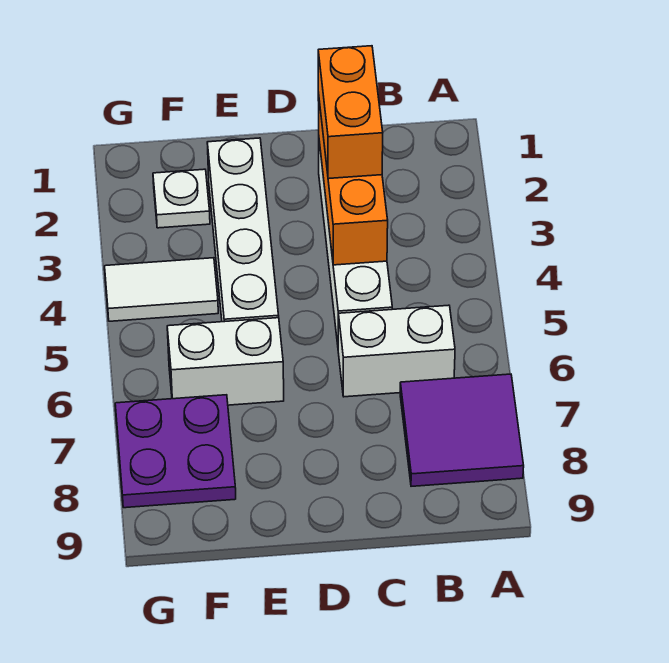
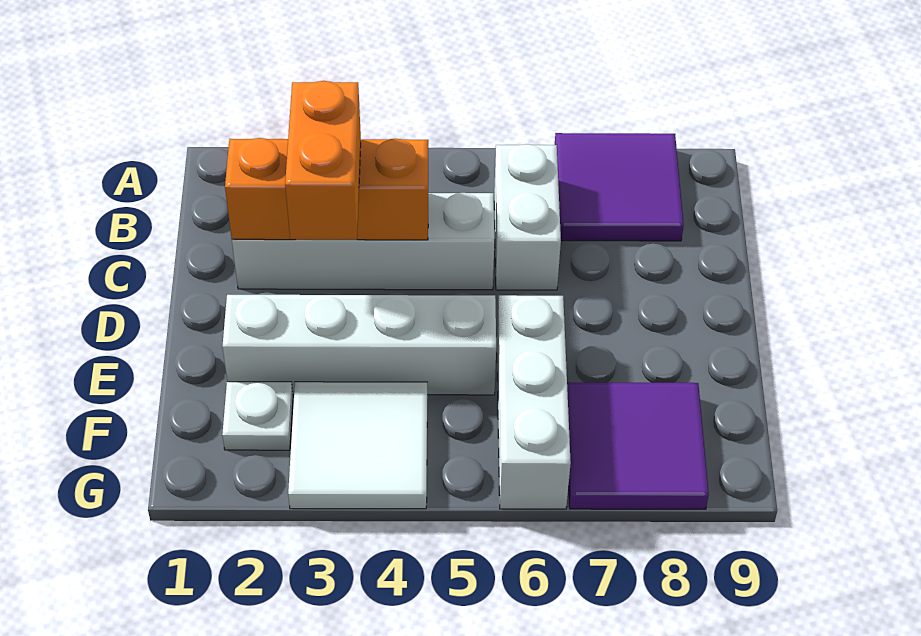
orange 1x2 brick [318,46,383,179] -> orange 1x2 brick turned to [285,81,361,240]
white 1x2 brick [167,318,284,405] -> white 1x3 brick [497,295,571,509]
white 1x2 tile [105,258,218,321] -> white 2x2 tile [288,382,427,509]
purple 2x2 plate [115,395,236,508] -> purple 2x2 tile [567,382,709,509]

